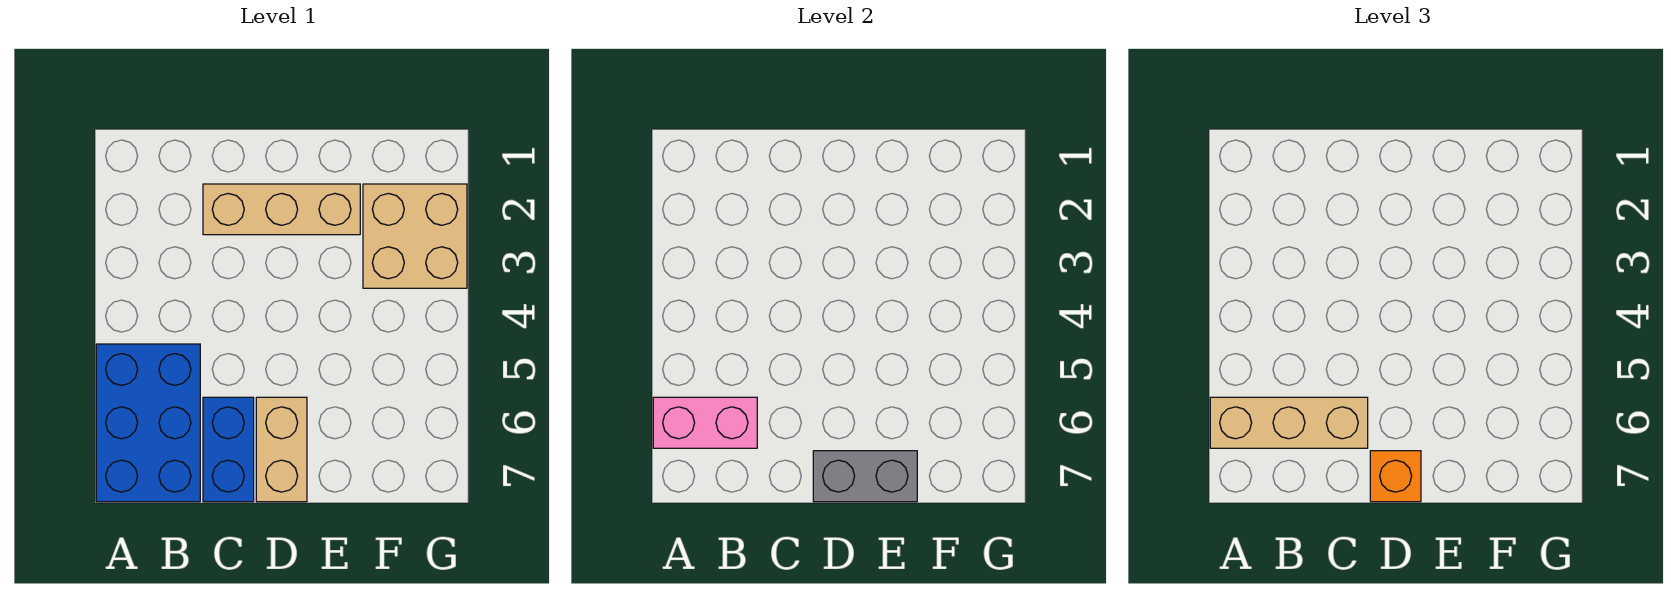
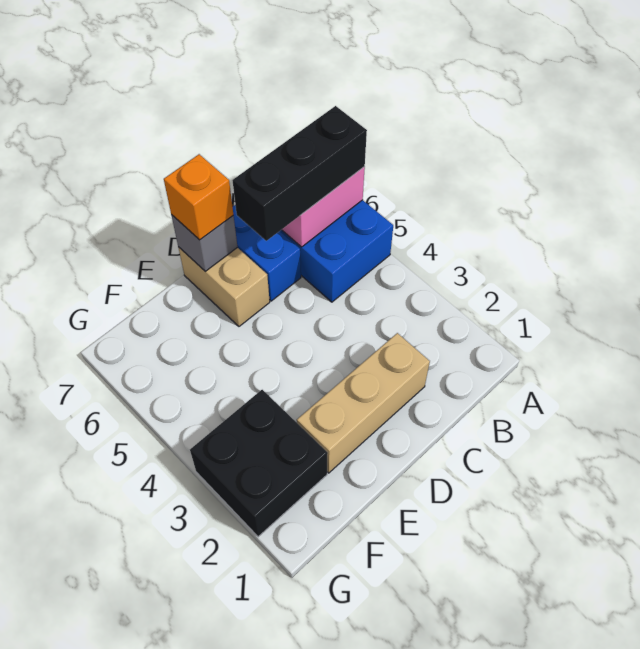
tan 1x3 brick [1210,397,1368,448] -> black 1x3 brick [232,106,367,241]
grey 1x2 brick [813,451,917,502] -> grey 1x1 brick [171,215,237,271]
tan 2x2 brick [363,184,467,288] -> black 2x2 brick [190,390,328,537]

